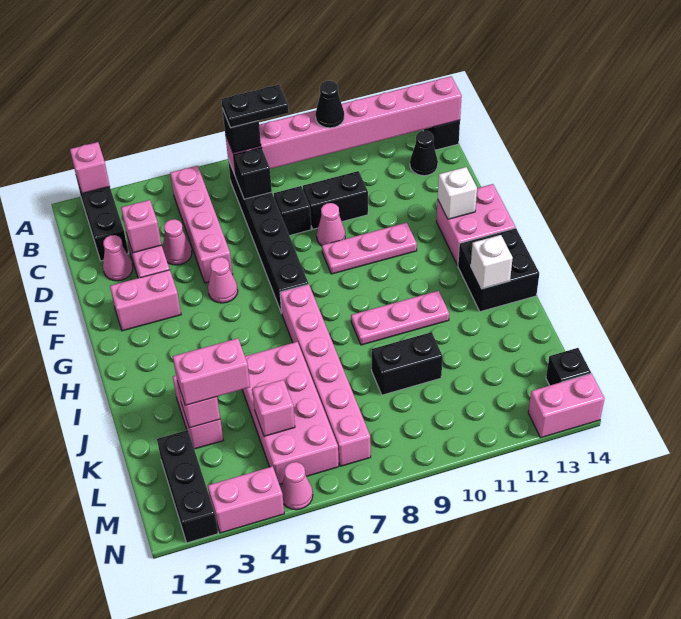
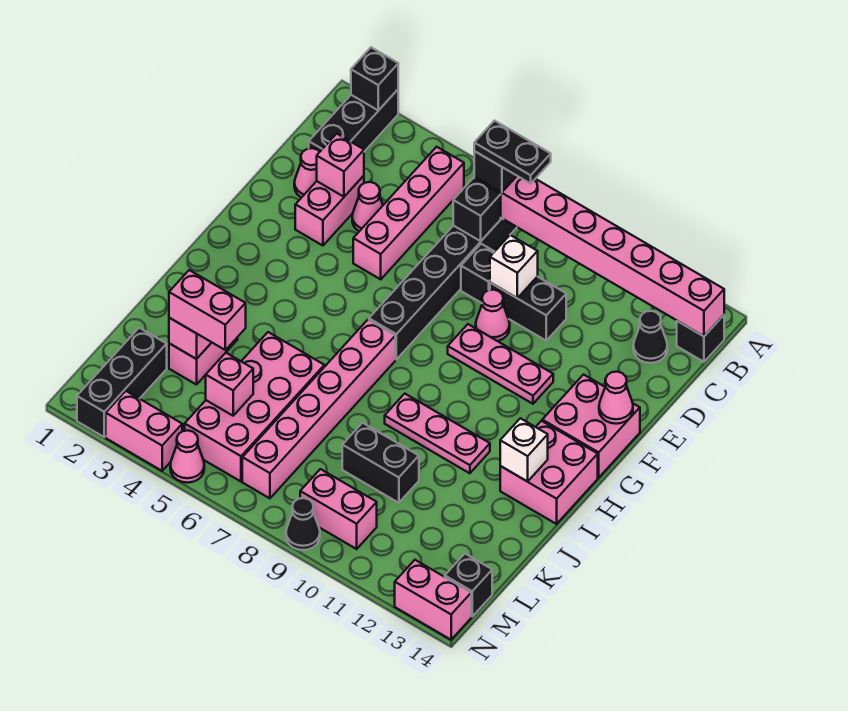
pink 1x1 brick [70,142,110,193] -> black 1x1 brick [351,47,398,111]
black 1x1 cone [315,81,344,128] -> black 1x1 cone moved to [286,498,320,550]
pink 1x2 brick [110,270,181,331] -> pink 1x2 brick moved to [300,469,377,549]
pink 1x1 cone [208,257,238,303] -> pink 1x1 cone moved to [599,372,633,424]
white 1x1 brick [438,167,477,219] -> white 1x1 brick moved to [490,235,538,298]
black 2x2 brick [458,228,539,312] -> pink 2x2 brick [500,421,598,524]

